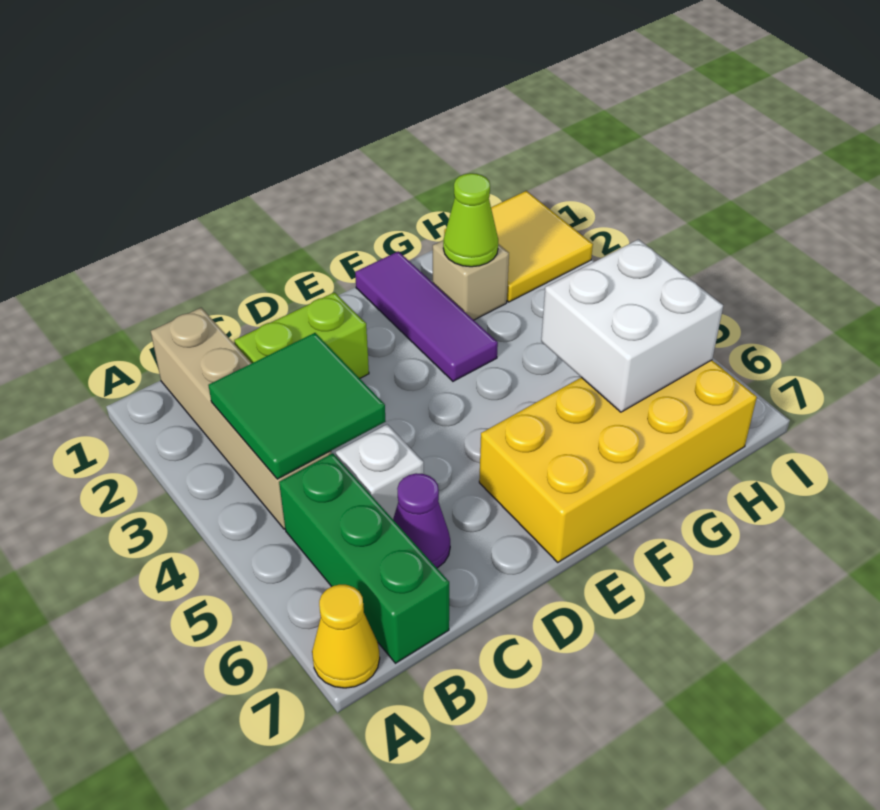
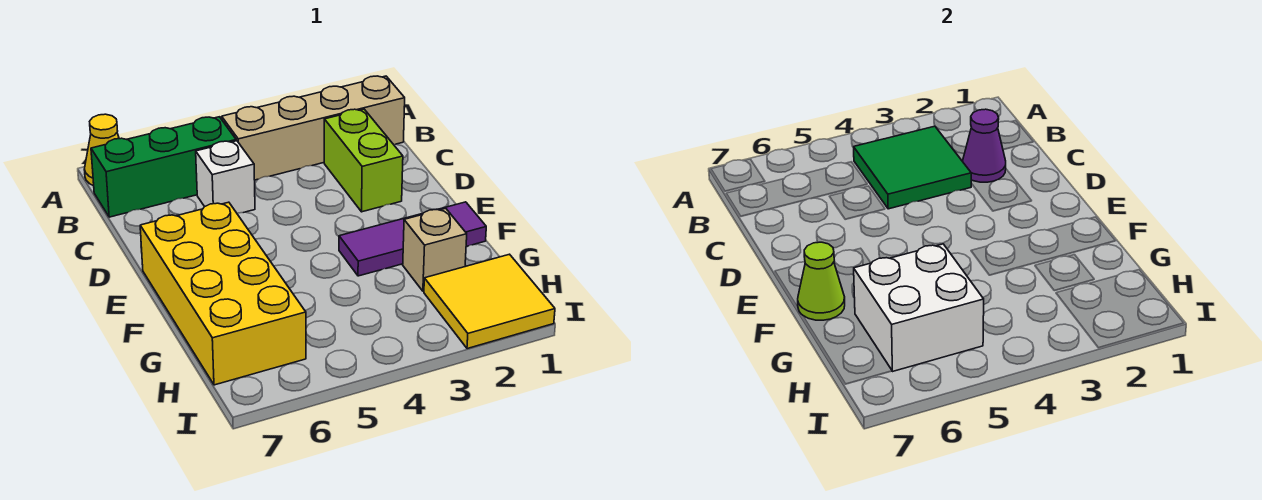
purple 1x1 cone [393,473,450,568] -> purple 1x1 cone moved to [963,109,1006,182]
lime 1x1 cone [443,173,498,267] -> lime 1x1 cone moved to [798,242,845,320]

